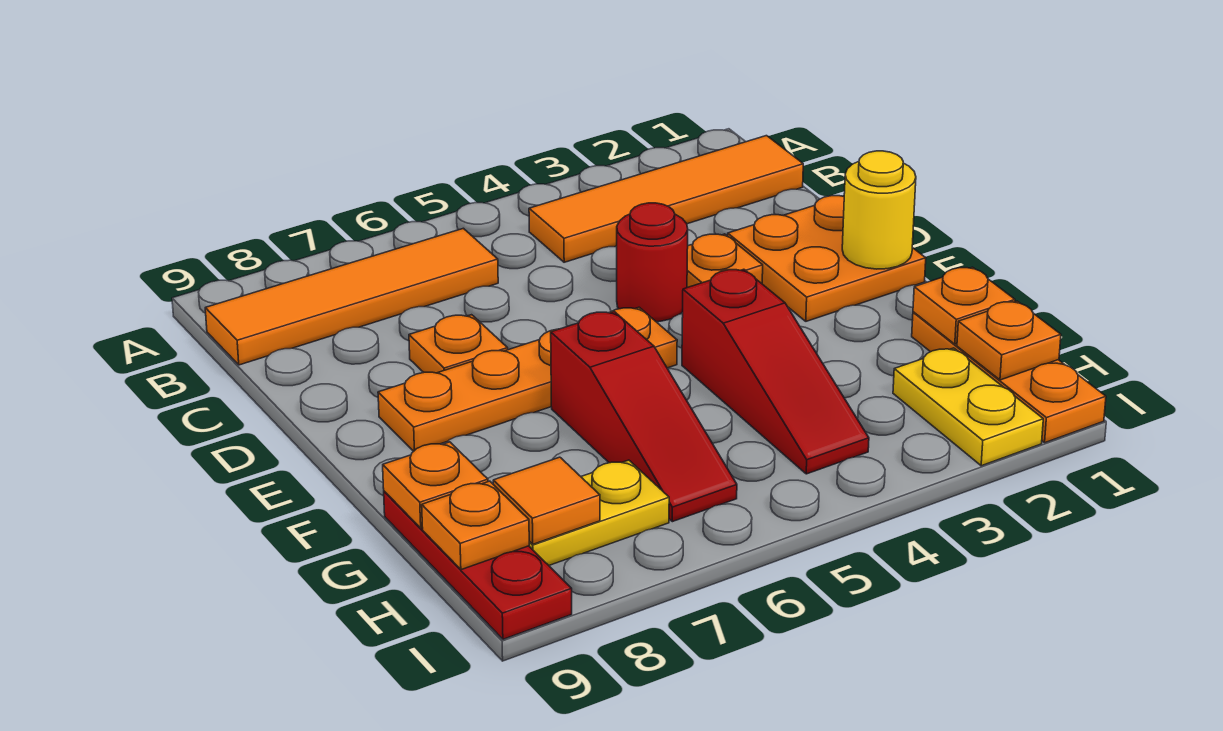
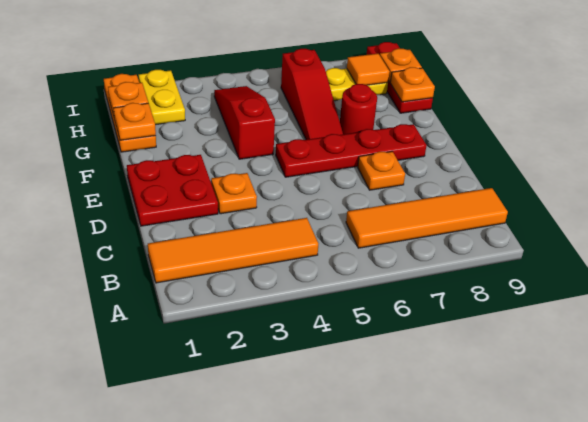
orange 2x2 plate [728,196,926,321] -> red 2x2 plate [127,155,218,226]
red 1x1 round brick [617,203,688,322] -> red 1x1 round brick moved to [340,84,377,134]
yellow 1x1 round brick [842,151,916,269] -> none
orange 1x4 plate [378,307,677,451] -> red 1x4 plate [276,124,427,177]
red 1x3 slope [551,312,737,522] -> red 1x3 slope turned to [281,49,343,140]

